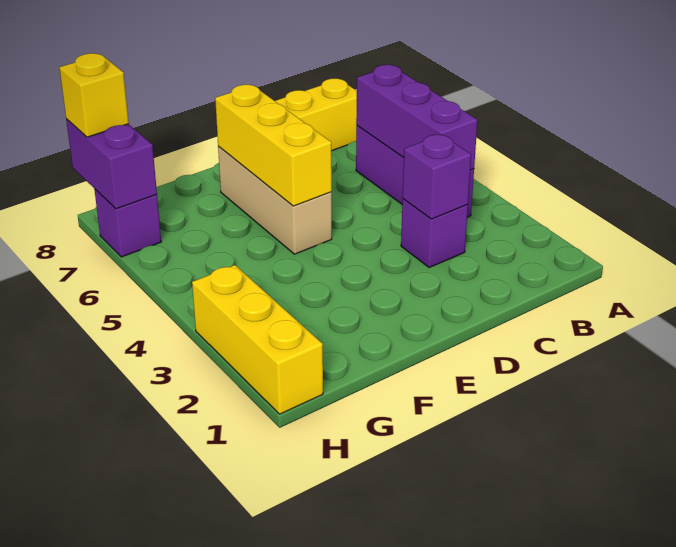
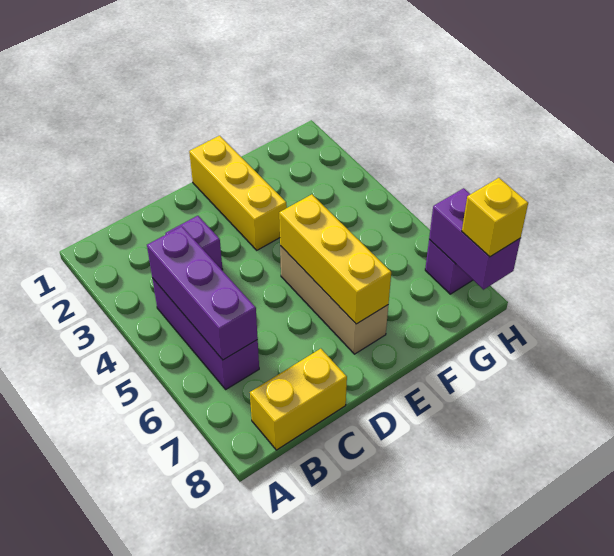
purple 1x1 brick [403,135,471,219] -> none
yellow 1x3 brick [192,265,323,414] -> yellow 1x3 brick moved to [189,136,287,250]

